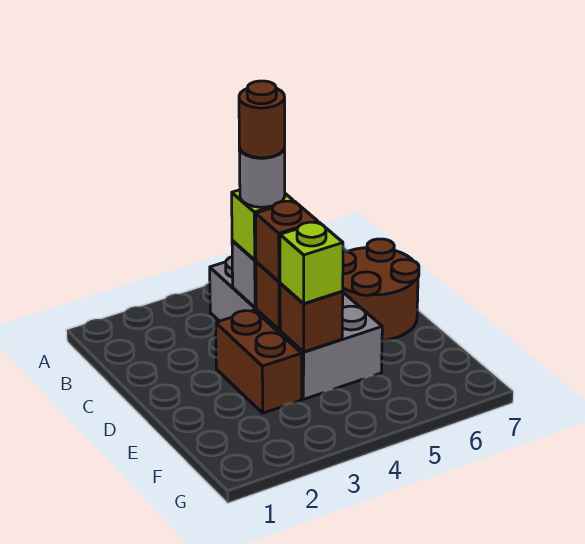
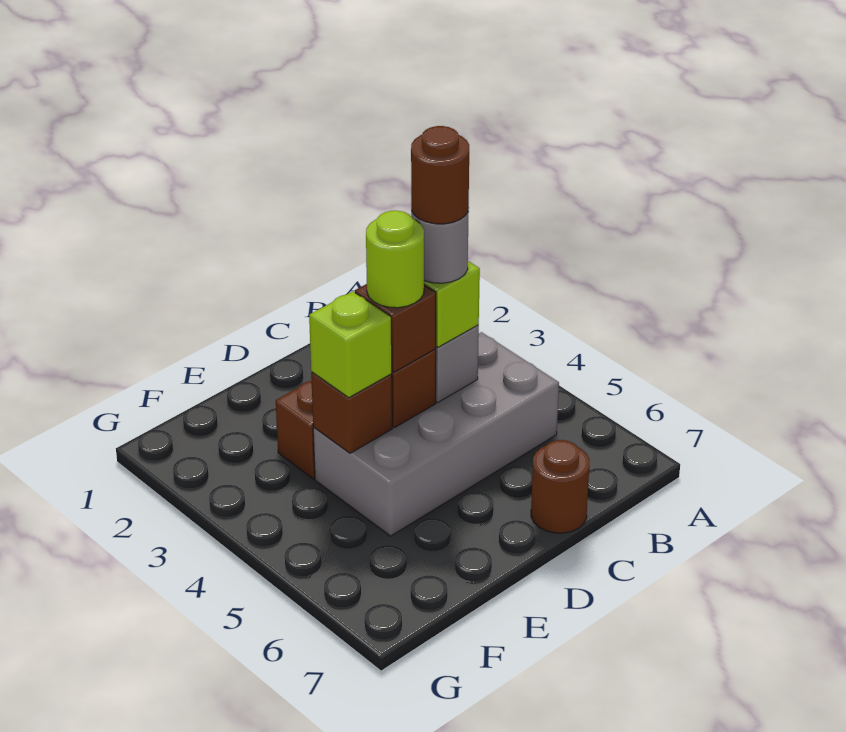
brown 2x2 round brick [342,239,419,341] -> brown 1x1 round brick [531,440,589,533]
none -> lime 1x1 round brick [366,211,424,308]

